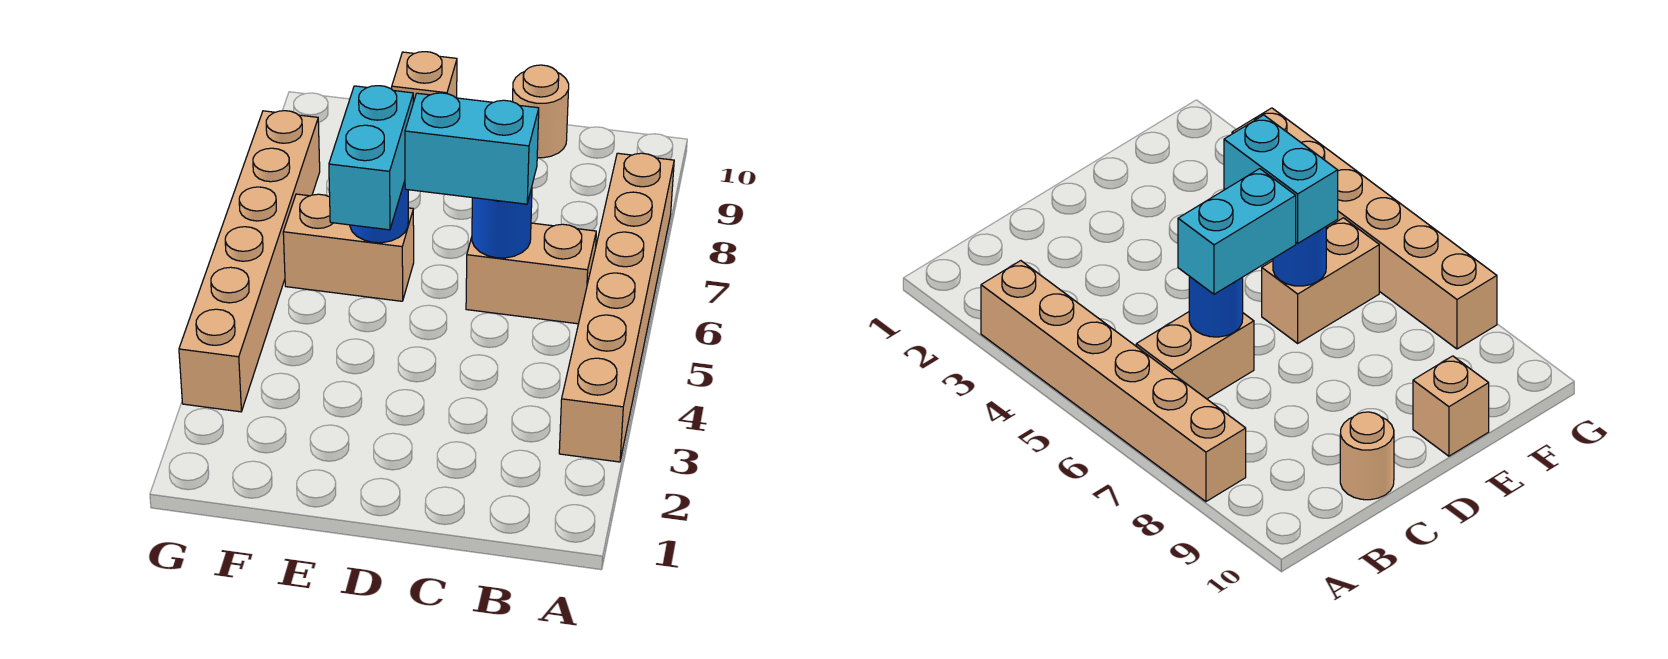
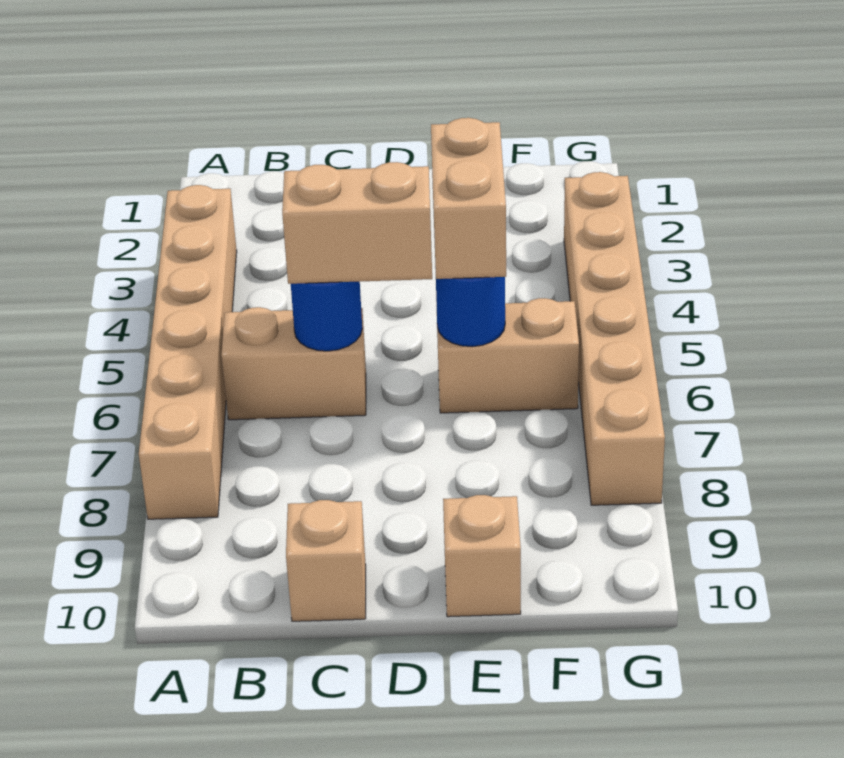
cyan 1x2 brick [405,93,539,204] -> tan 1x2 brick [282,162,432,284]
tan 1x1 round brick [513,65,569,158] -> tan 1x1 brick [286,500,366,621]
cyan 1x2 brick [329,86,413,230] -> tan 1x2 brick [431,118,506,279]

